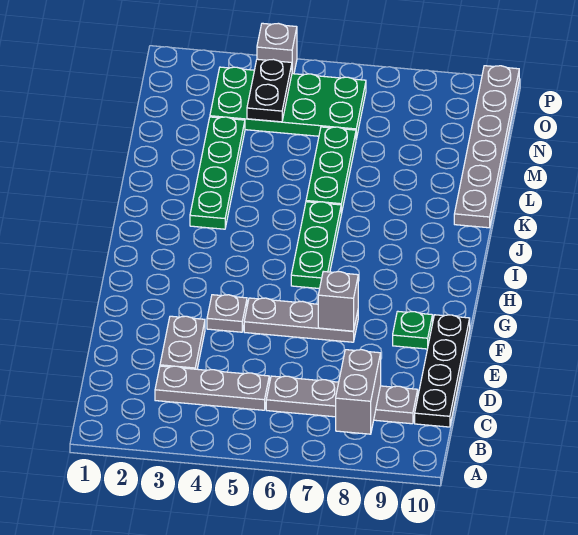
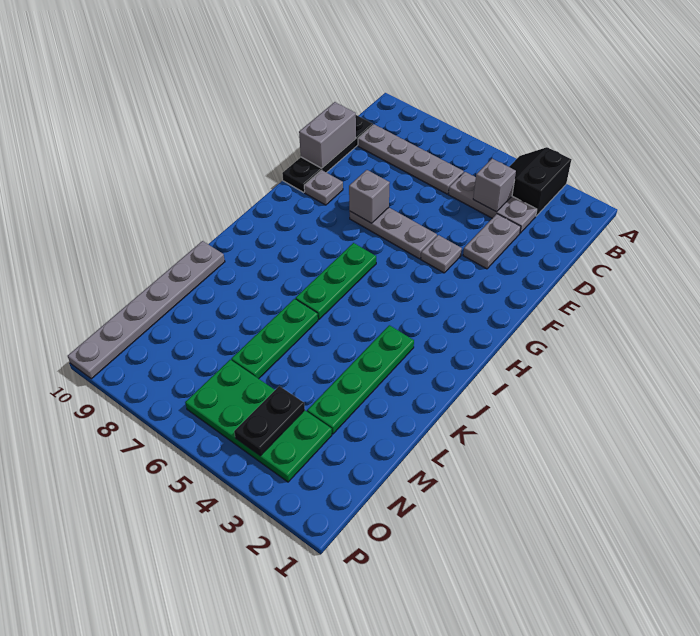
none -> black 2x2 slope [509,147,571,216]
grey 1x2 brick [336,350,381,434] -> grey 1x2 brick moved to [299,102,356,168]
green 1x1 plate [393,311,433,349] -> grey 1x1 plate [304,170,343,205]
grey 1x1 brick [257,23,297,74] -> grey 1x1 brick moved to [473,159,516,212]

